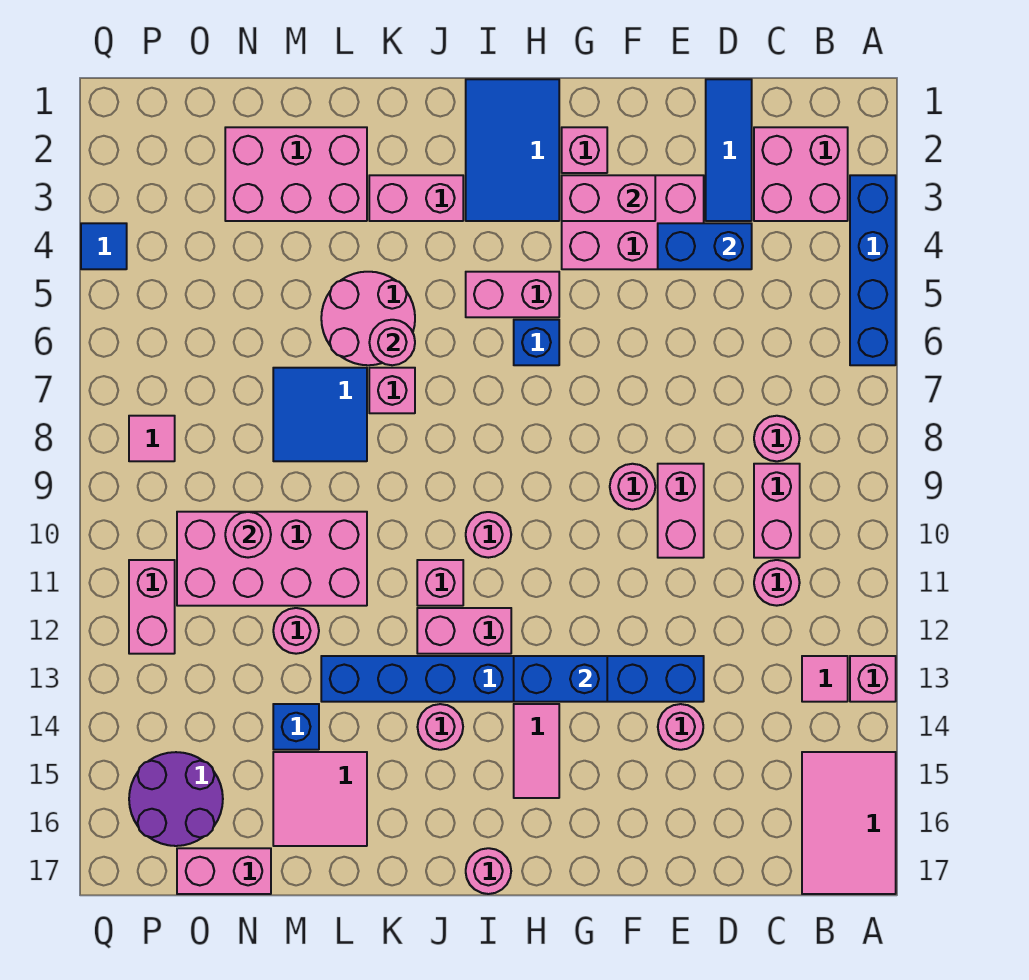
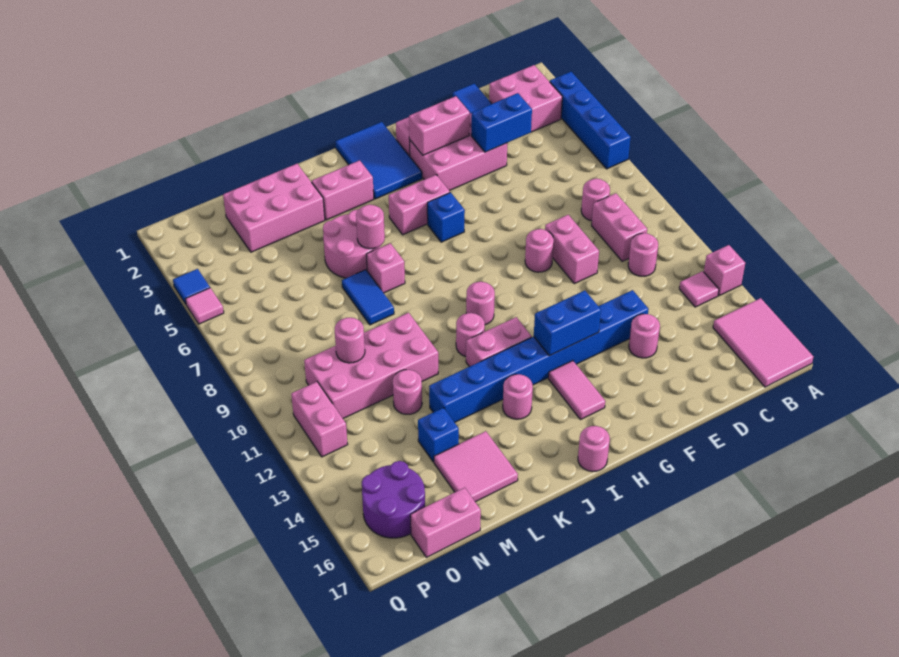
pink 1x1 brick [417,560,463,606] -> pink 1x1 round brick [456,313,485,356]
blue 2x2 tile [273,368,367,461] -> blue 1x2 tile [342,270,394,325]
pink 1x1 tile [129,416,175,461] -> pink 1x1 tile moved to [186,288,224,324]

